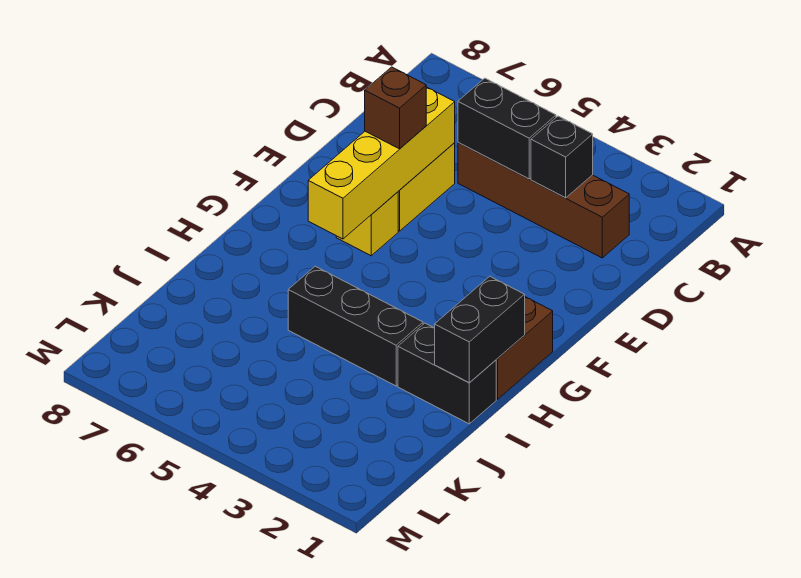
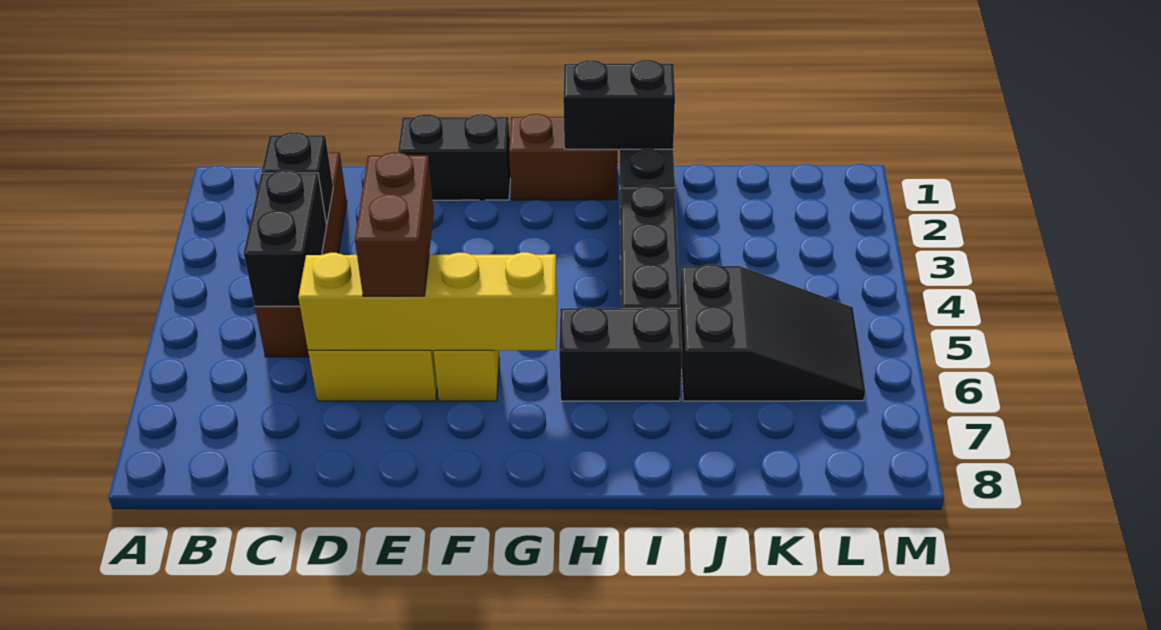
none -> black 1x2 brick [398,114,510,200]
brown 1x1 brick [365,67,426,149] -> brown 1x2 brick [355,152,434,296]
none -> black 1x2 brick [559,307,682,401]
none -> black 2x3 slope [680,264,865,401]

